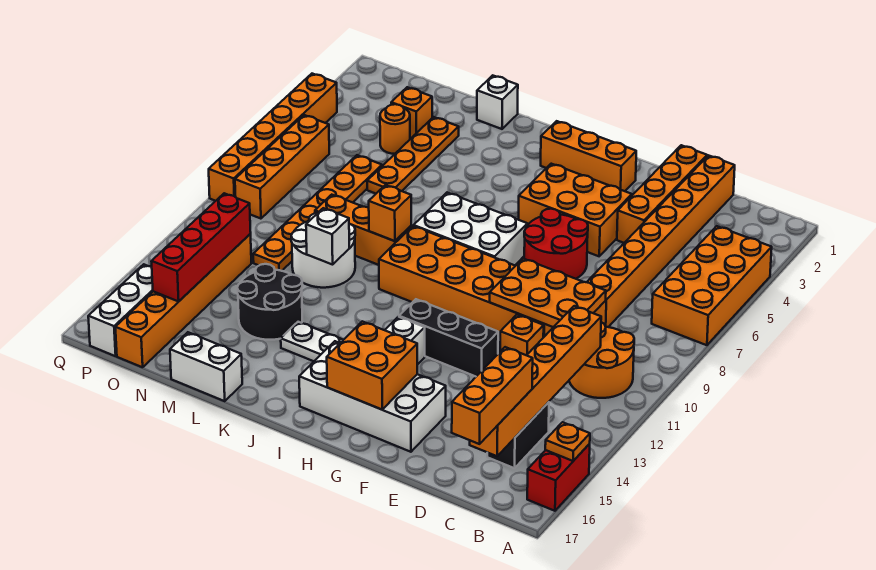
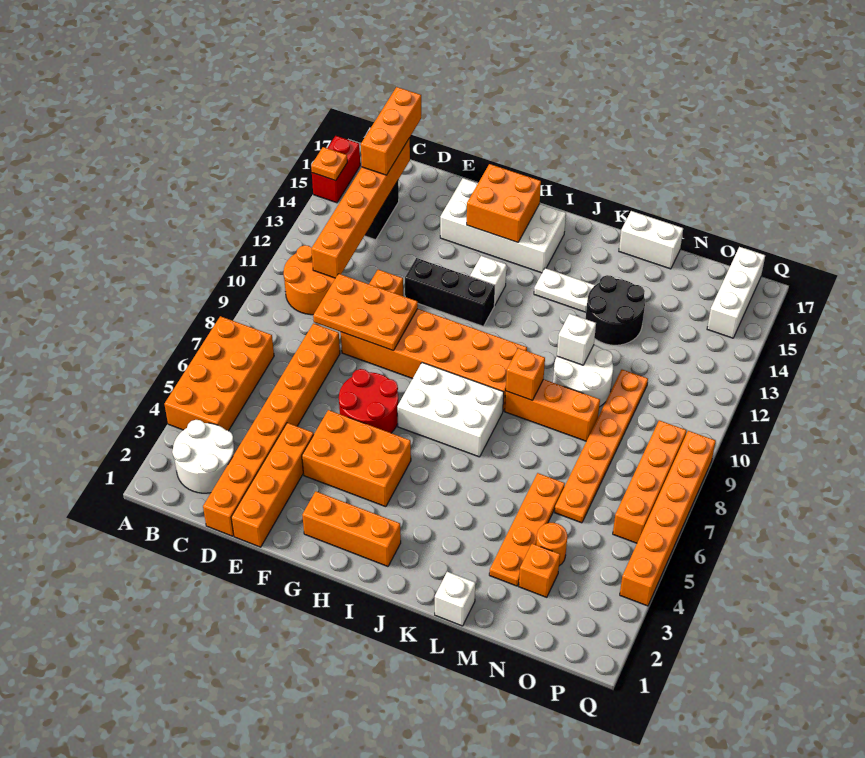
none -> white 2x2 round brick [172,420,235,493]
orange 1x6 brick [115,234,251,367] -> none
red 1x4 brick [151,193,251,301] -> none

